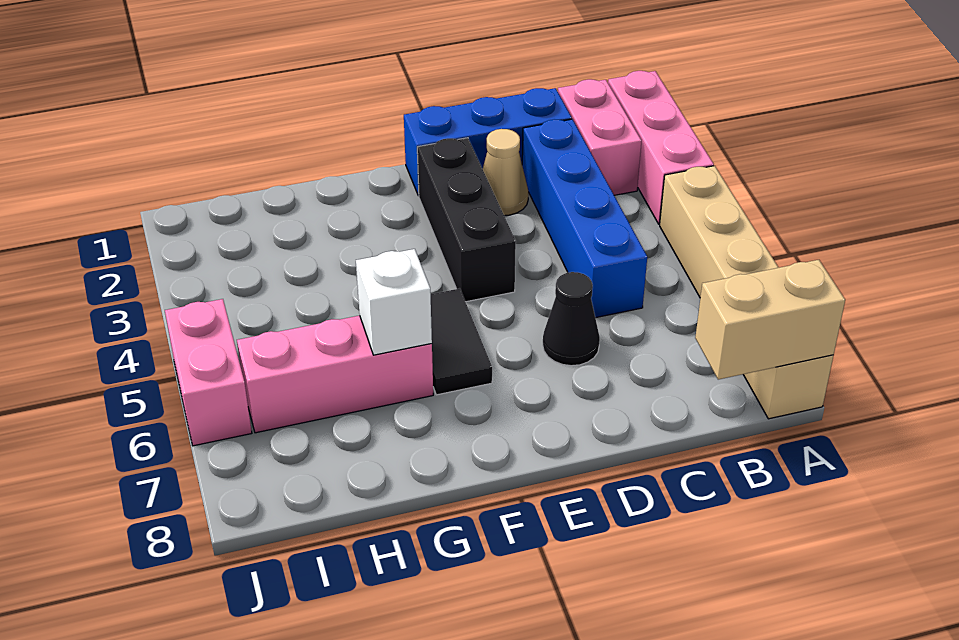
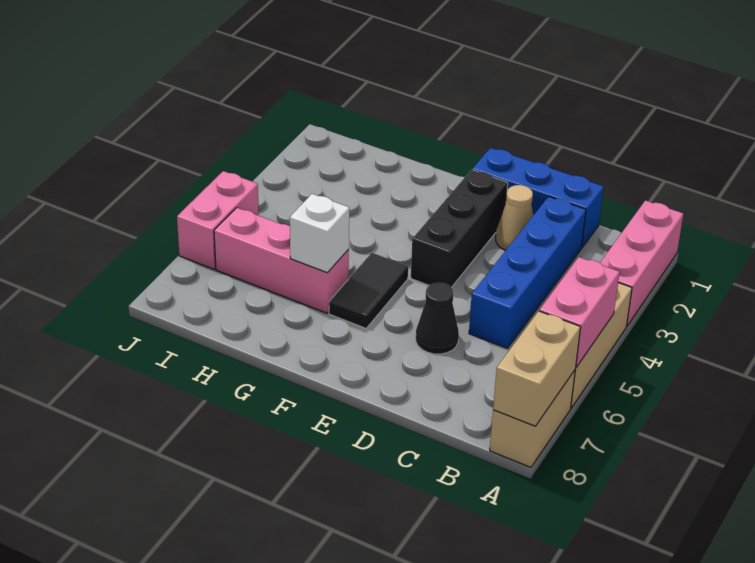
tan 1x2 brick [695,260,845,380] -> tan 1x2 brick turned to [493,311,581,426]
pink 1x2 brick [558,79,641,195] -> pink 1x2 brick moved to [539,257,620,367]

